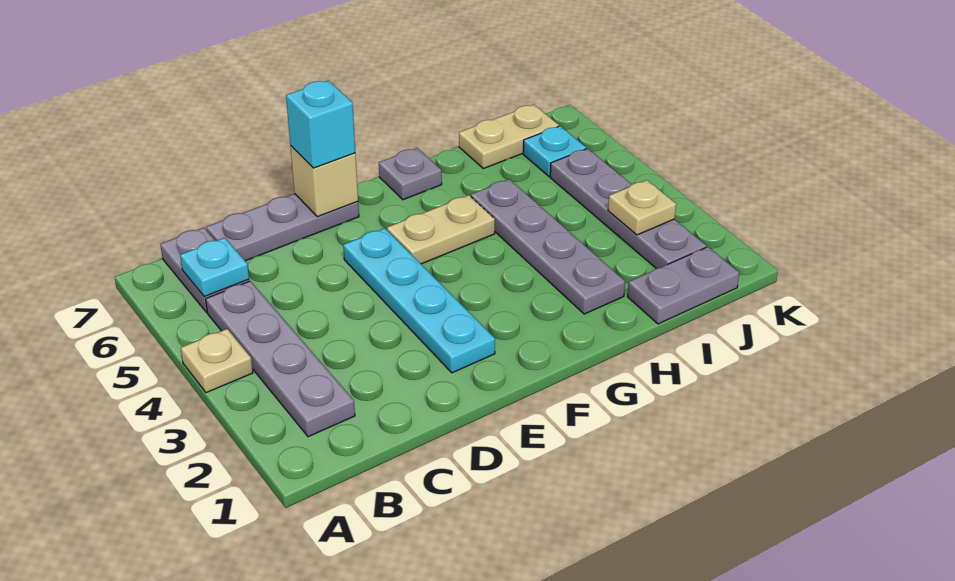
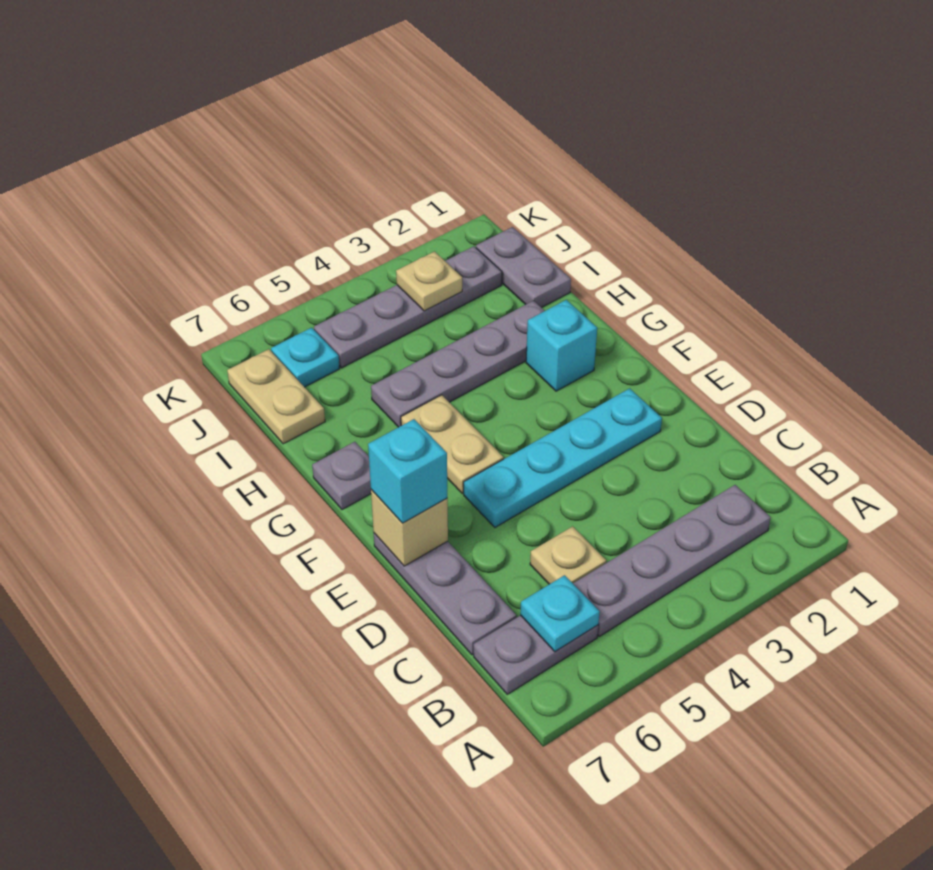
tan 1x1 plate [181,329,253,393] -> tan 1x1 plate moved to [530,526,606,584]
none -> cyan 1x1 brick [526,300,597,391]

